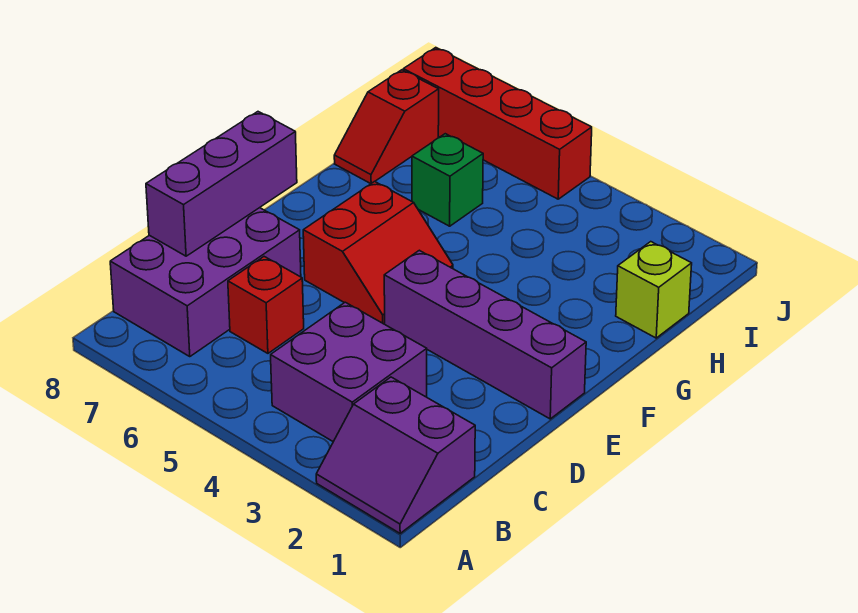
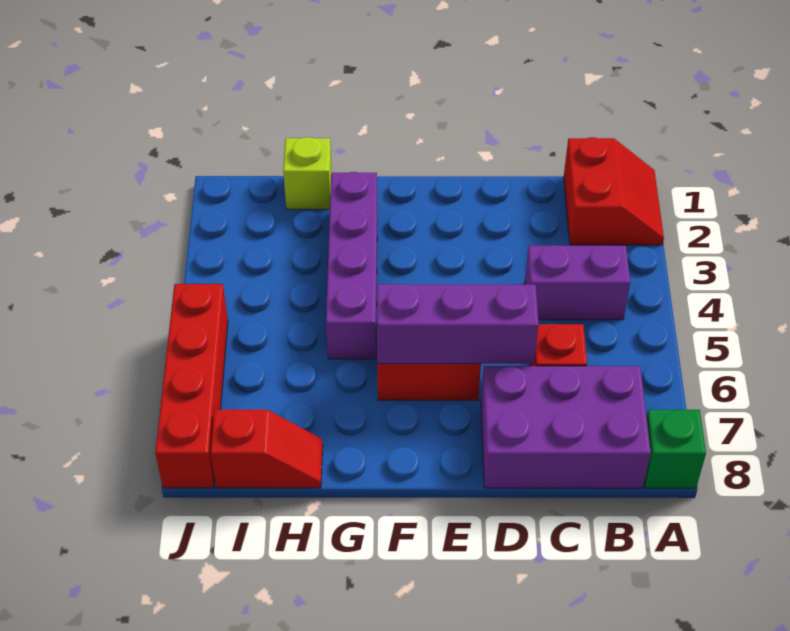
purple 2x2 slope [316,377,475,533] -> red 2x2 slope [564,137,664,245]
purple 2x2 brick [271,302,427,442] -> purple 1x2 brick [525,245,630,320]
purple 1x3 brick [146,112,297,256] -> purple 1x3 brick moved to [377,284,539,364]
purple 1x4 brick [384,250,586,419] -> purple 1x4 brick moved to [326,172,377,359]
green 1x1 brick [412,134,483,226] -> green 1x1 brick moved to [644,410,706,488]

